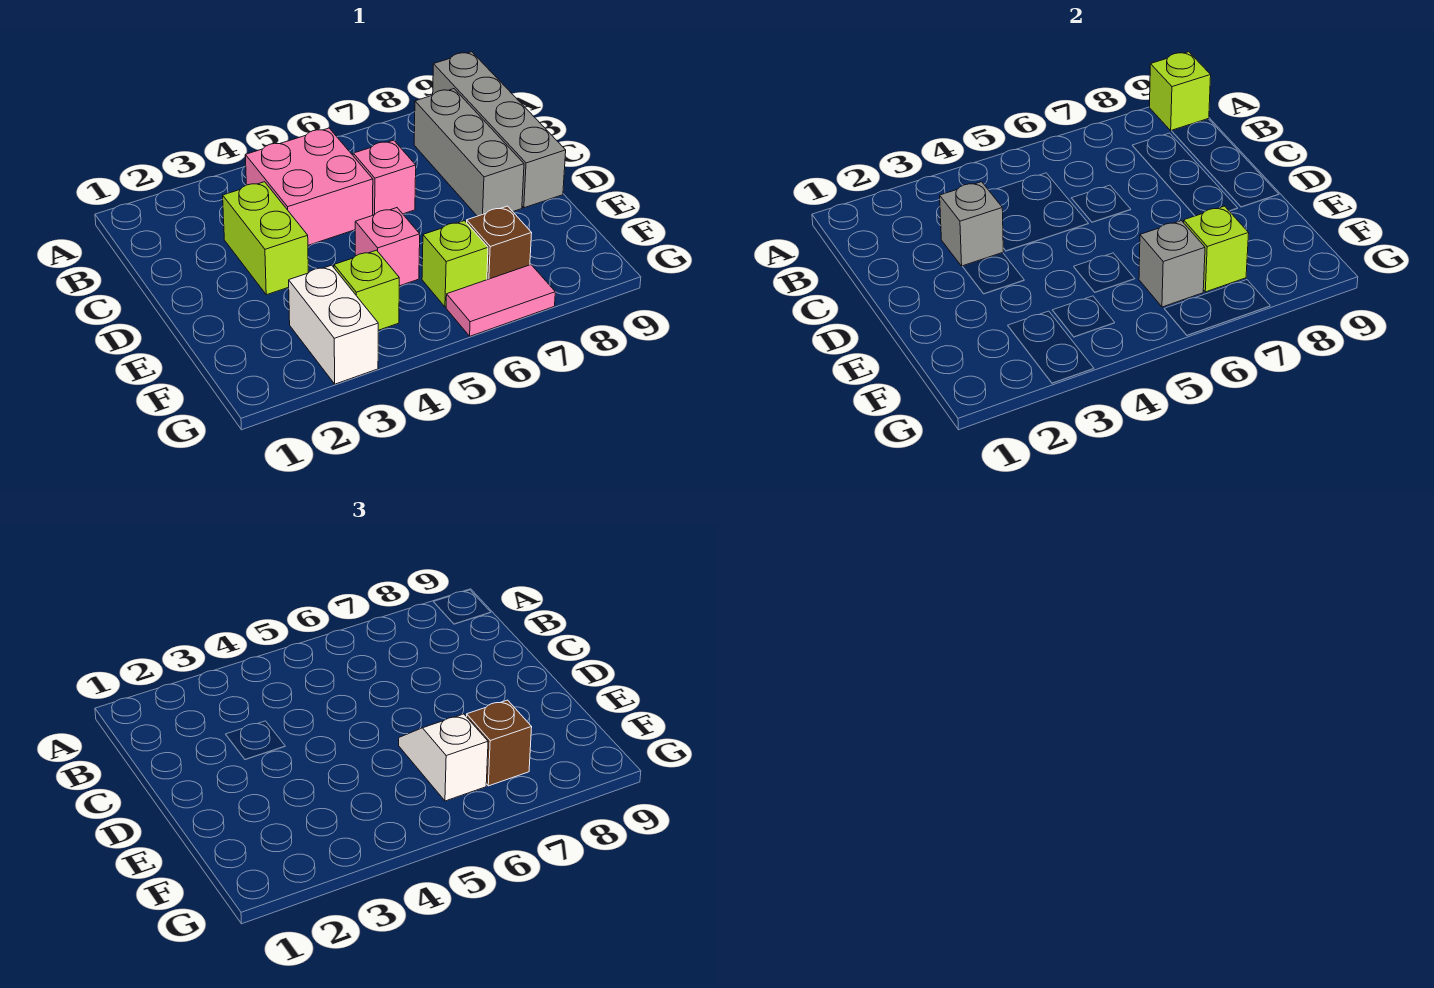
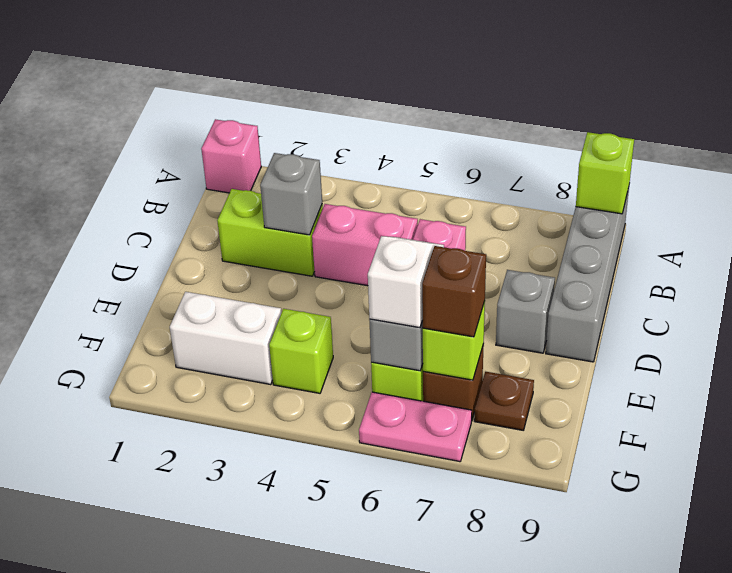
pink 2x2 brick [245,128,373,245] -> pink 1x2 brick [312,204,418,286]
grey 1x3 brick [414,89,524,216] -> grey 1x1 brick [496,270,555,353]
lime 1x2 brick [223,182,308,295] -> lime 1x2 brick turned to [217,189,323,276]
pink 1x1 brick [355,208,420,286] -> pink 1x1 brick moved to [201,119,261,193]
white 1x2 brick [289,265,378,384] -> white 1x2 brick turned to [170,292,281,385]
none -> brown 1x1 plate [474,372,534,430]
pink 1x2 tile [446,265,555,336] -> pink 1x2 plate [359,392,472,462]

